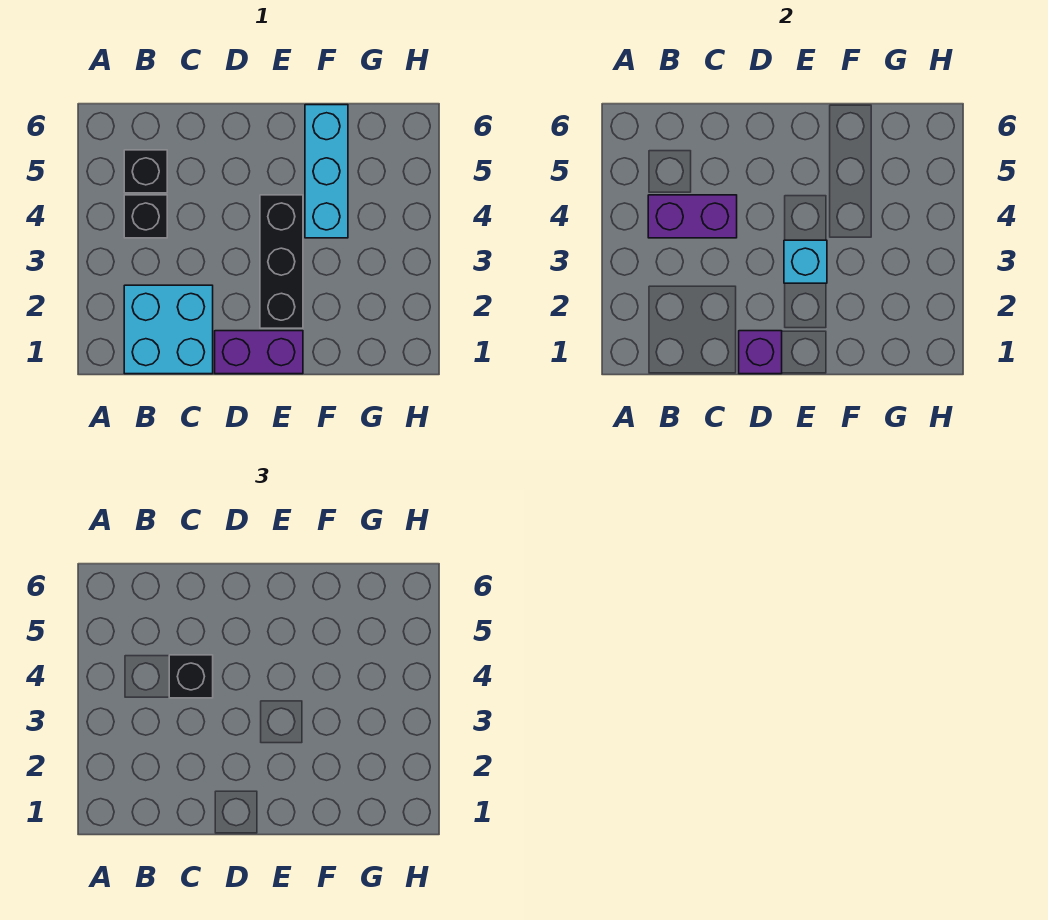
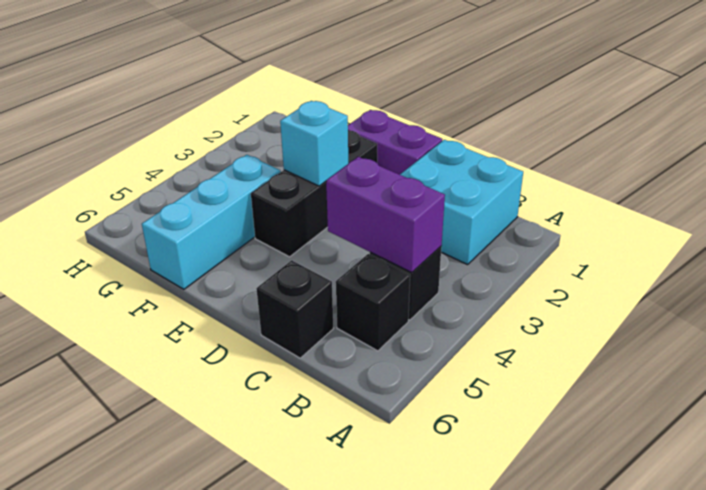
black 1x1 brick [169,655,213,698] -> black 1x1 brick moved to [256,260,334,358]
purple 1x1 brick [739,331,782,374] -> none

